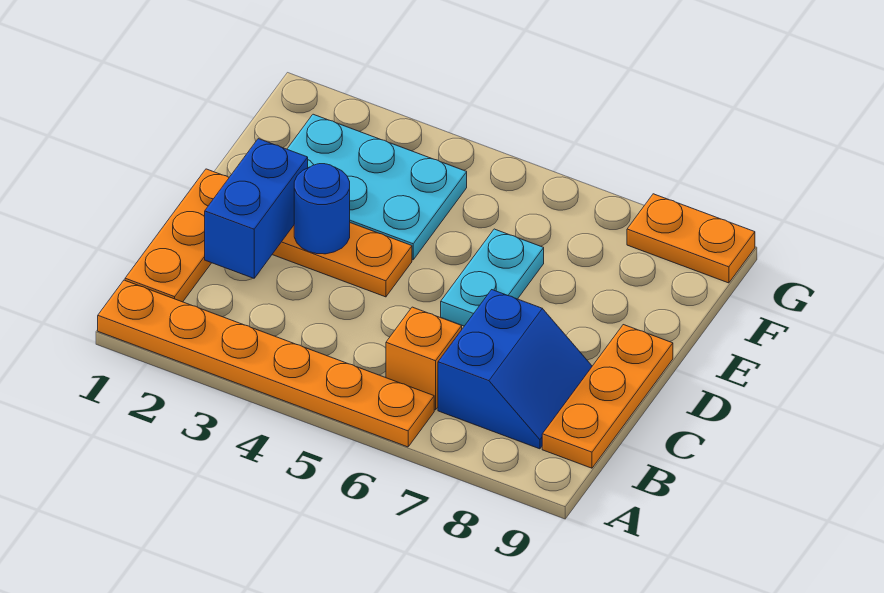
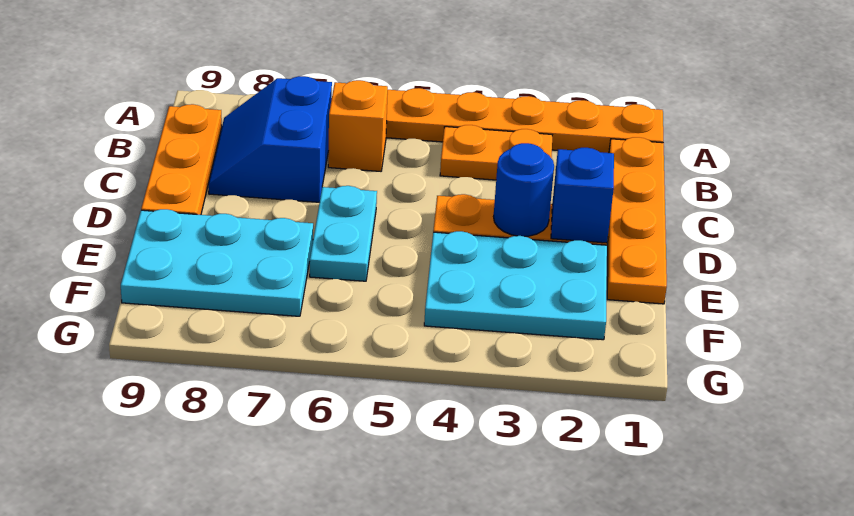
orange 1x3 plate [125,169,229,302] -> orange 1x4 plate [607,137,667,304]
blue 1x2 brick [205,139,308,278] -> blue 1x1 brick [551,148,614,243]
none -> cyan 2x3 plate [121,209,313,316]
orange 1x2 plate [627,194,755,283] -> orange 1x2 plate moved to [440,125,552,180]

